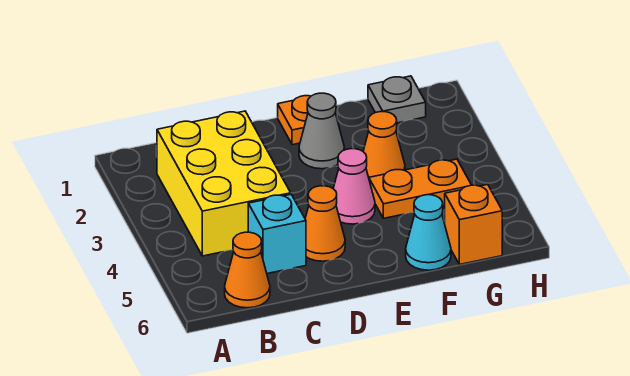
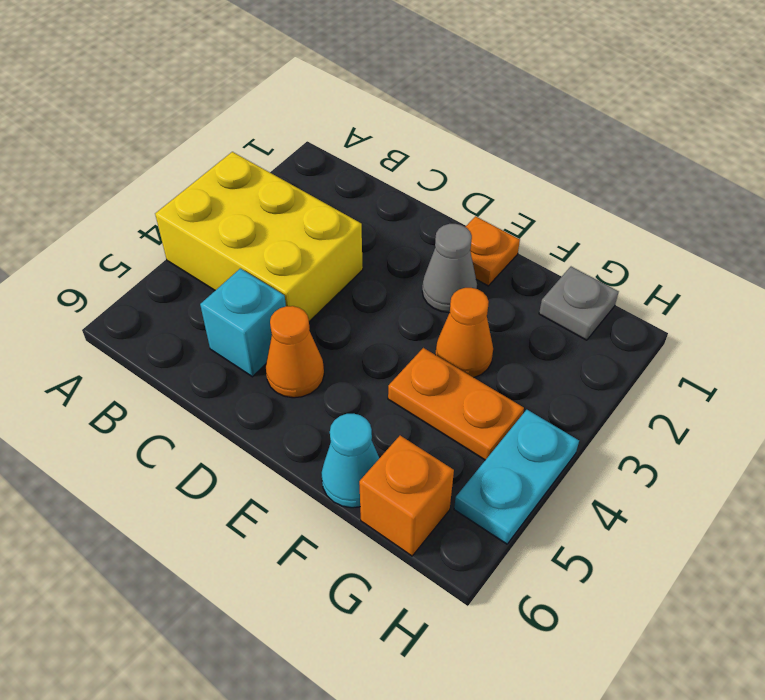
yellow 2x3 brick [157,111,291,256] -> yellow 2x3 brick turned to [155,152,363,322]
orange 1x1 cone [225,232,270,308] -> none
pink 1x1 cone [333,149,375,224] -> none
none -> cyan 1x2 plate [454,410,579,544]

